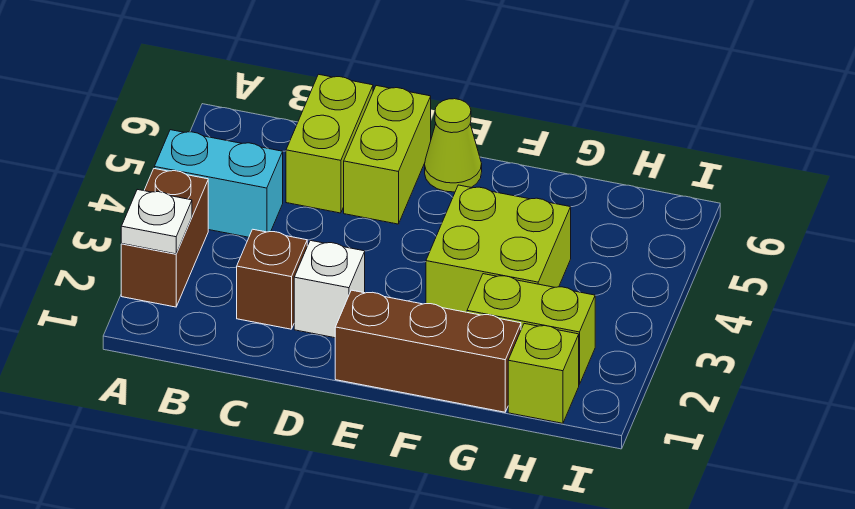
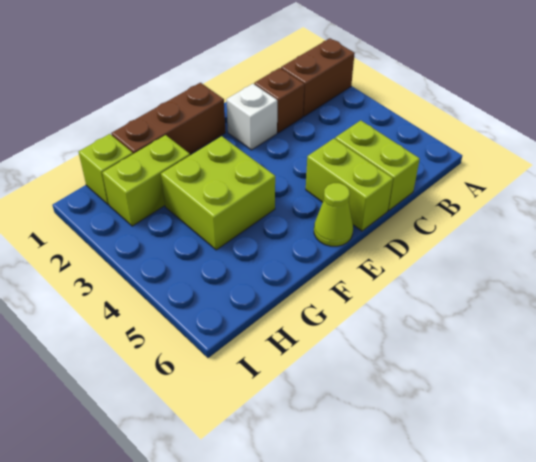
brown 1x2 brick [121,169,208,307] -> brown 1x2 brick turned to [281,38,355,116]
white 1x1 plate [121,189,192,254] -> none
cyan 1x2 brick [154,130,283,237] -> none

